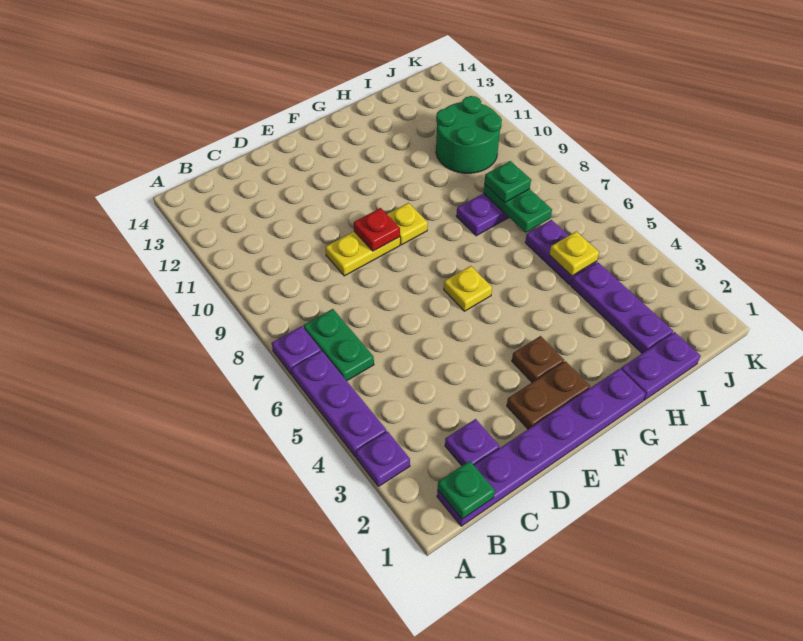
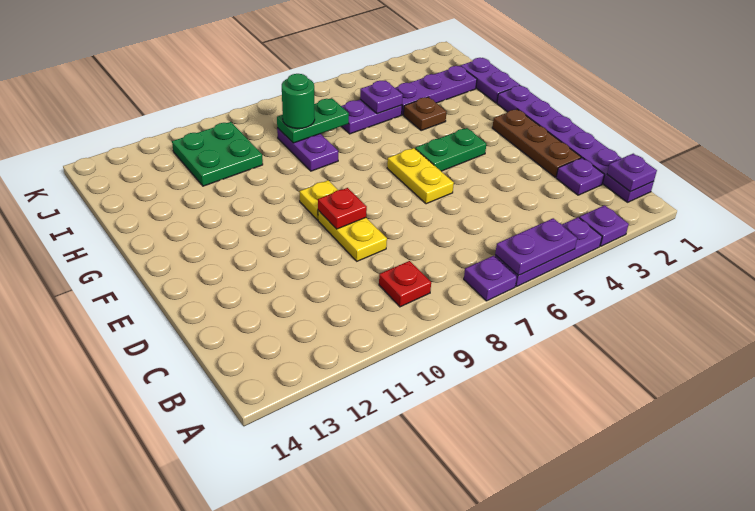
none -> purple 1x2 plate [495,218,577,276]
green 1x1 plate [438,461,495,519] -> purple 1x1 plate [607,154,657,192]
green 1x2 plate [303,309,374,381] -> green 1x2 plate moved to [415,128,486,171]
none -> red 1x1 plate [379,261,431,307]
brown 1x2 plate [507,361,590,429] -> brown 1x3 plate [492,109,581,177]
brown 1x1 plate [512,336,564,382] -> brown 1x1 plate moved to [404,97,446,131]
yellow 1x1 plate [444,266,492,311] -> yellow 1x2 plate [387,148,454,204]
yellow 1x1 plate [549,231,599,276] -> purple 1x1 plate [360,80,403,114]
green 1x1 plate [484,161,531,202] -> green 1x1 round brick [282,74,315,129]
green 2x2 round brick [436,96,502,173] -> green 2x2 plate [172,122,263,186]

